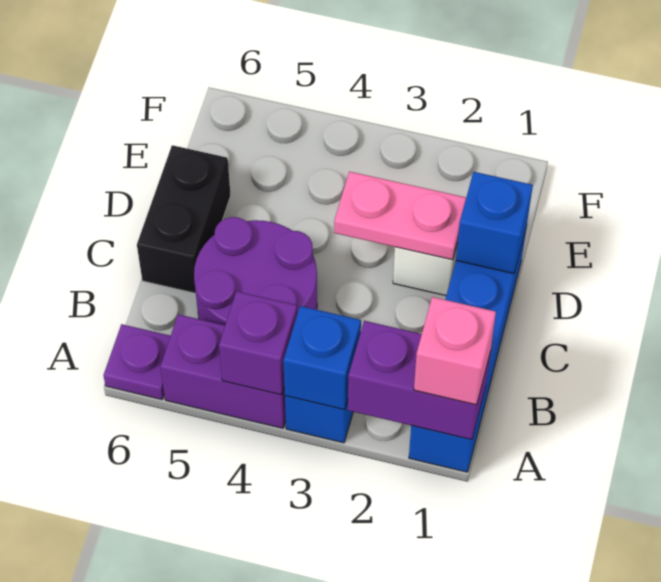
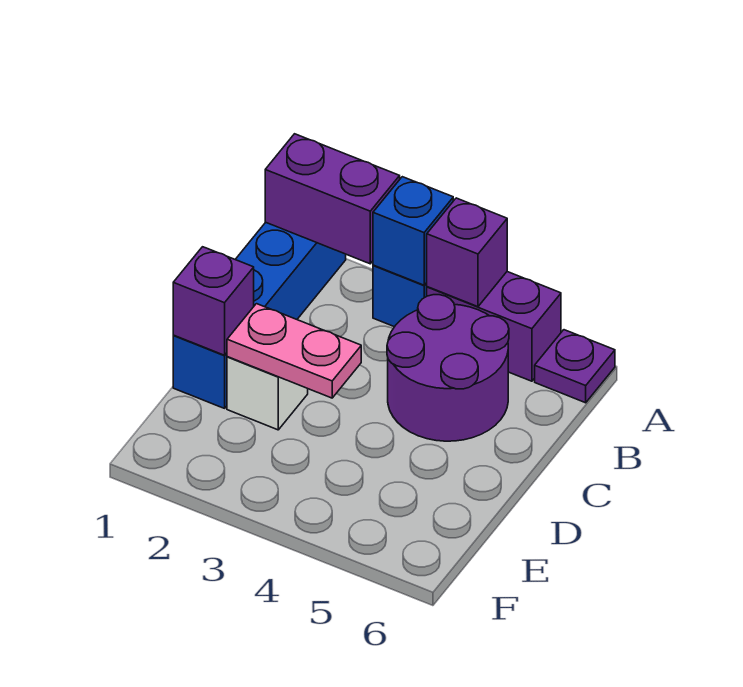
pink 1x1 brick [414,297,496,405] -> none
black 1x2 brick [137,145,231,293] -> none
blue 1x1 brick [456,172,533,274] -> purple 1x1 brick [173,247,254,355]

